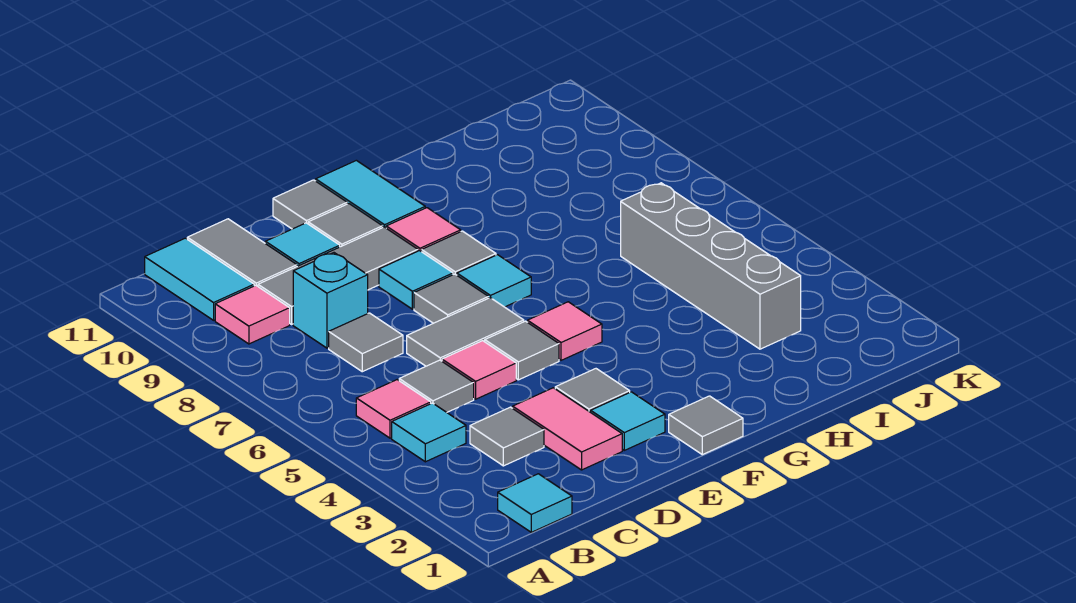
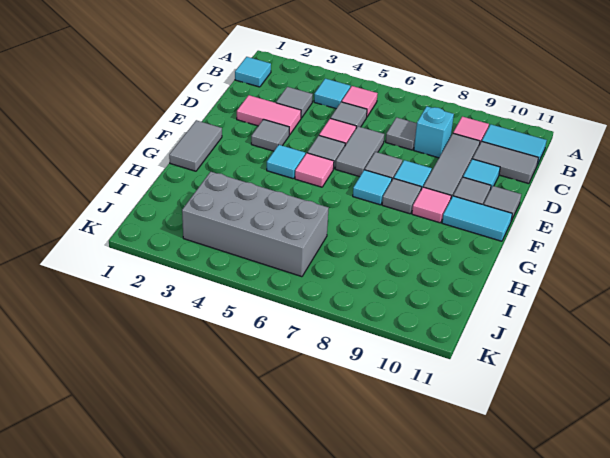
cyan 1x1 tile [591,392,665,450] -> cyan 1x1 tile moved to [267,145,305,179]
grey 1x1 tile [669,396,743,455] -> grey 1x2 tile [169,120,222,171]
grey 1x4 brick [621,183,801,349] -> grey 2x4 brick [182,172,329,277]

